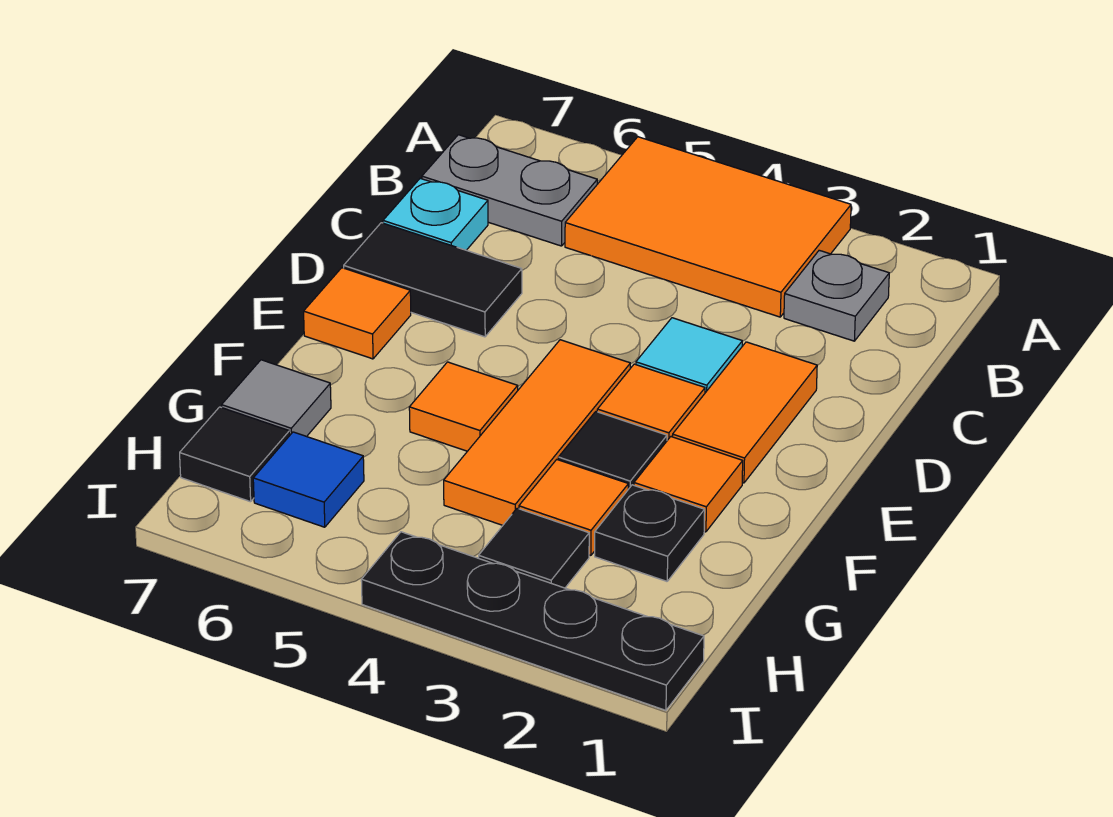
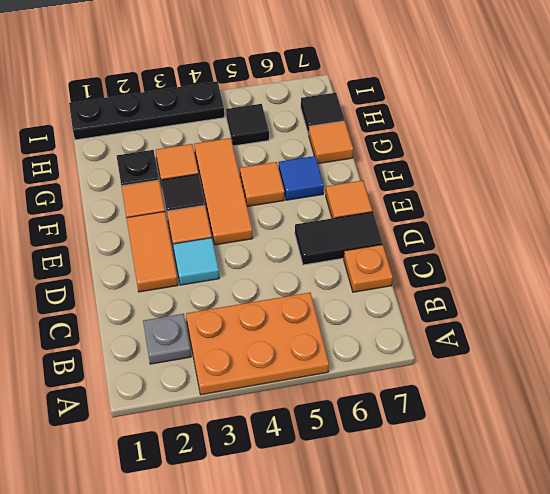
orange 2x3 tile [565,137,851,317] -> orange 2x3 plate [186,293,329,395]
grey 1x2 plate [422,135,597,246] -> none
cyan 1x1 plate [383,178,488,250] -> orange 1x1 plate [344,245,393,292]
grey 1x1 tile [222,360,331,437] -> orange 1x1 tile [308,121,353,164]
black 1x1 tile [479,508,589,588] -> black 1x1 tile moved to [226,104,269,146]
blue 1x1 tile [253,432,364,527] -> blue 1x1 tile moved to [279,156,324,200]

